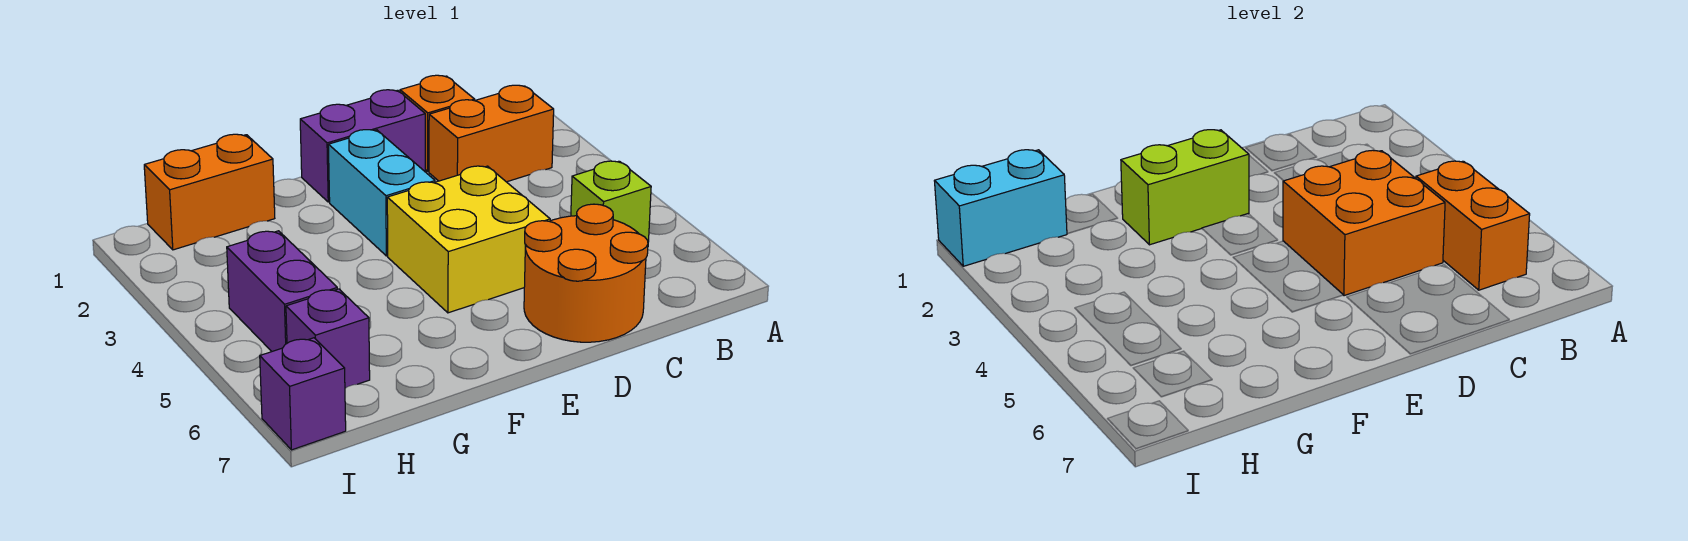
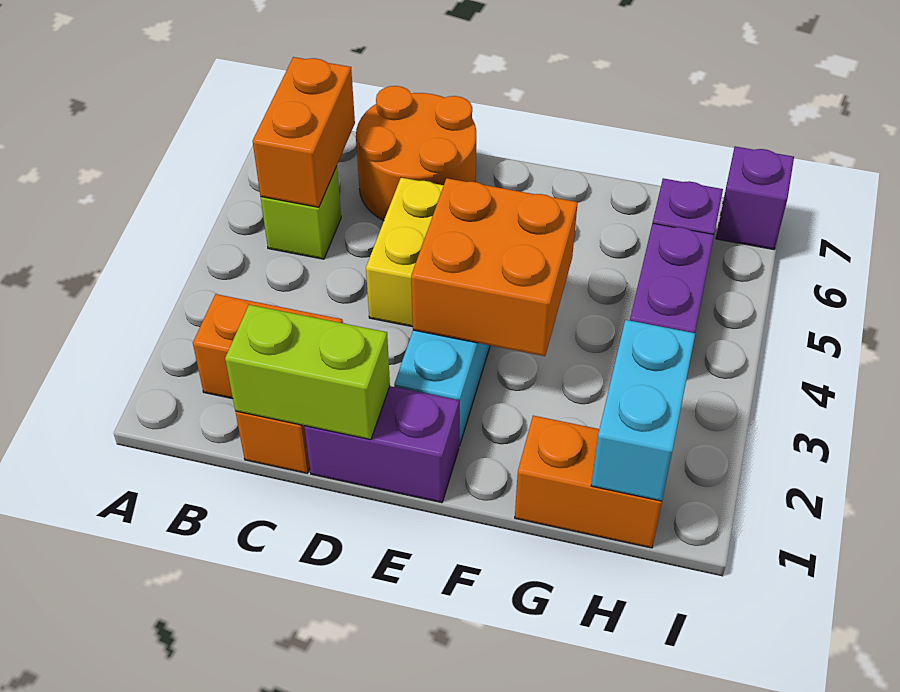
orange 2x2 brick [1283,150,1445,296] -> orange 2x2 brick moved to [411,178,578,356]
lime 1x2 brick [1121,130,1249,245] -> lime 1x2 brick moved to [225,305,390,440]
cyan 1x2 brick [935,150,1067,266] -> cyan 1x2 brick turned to [591,320,695,501]

